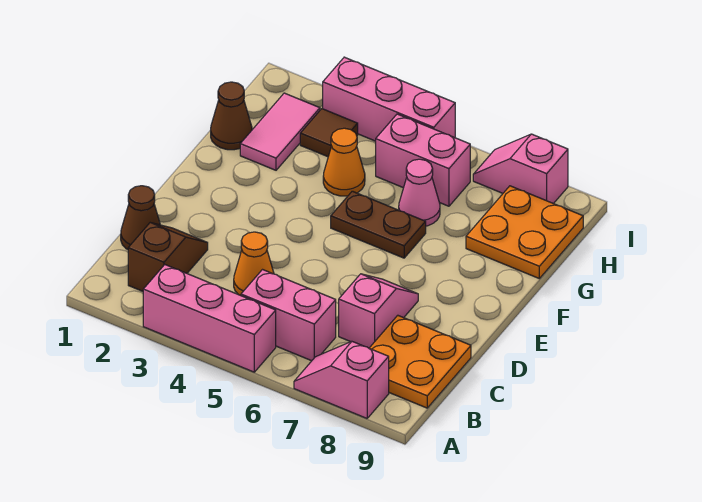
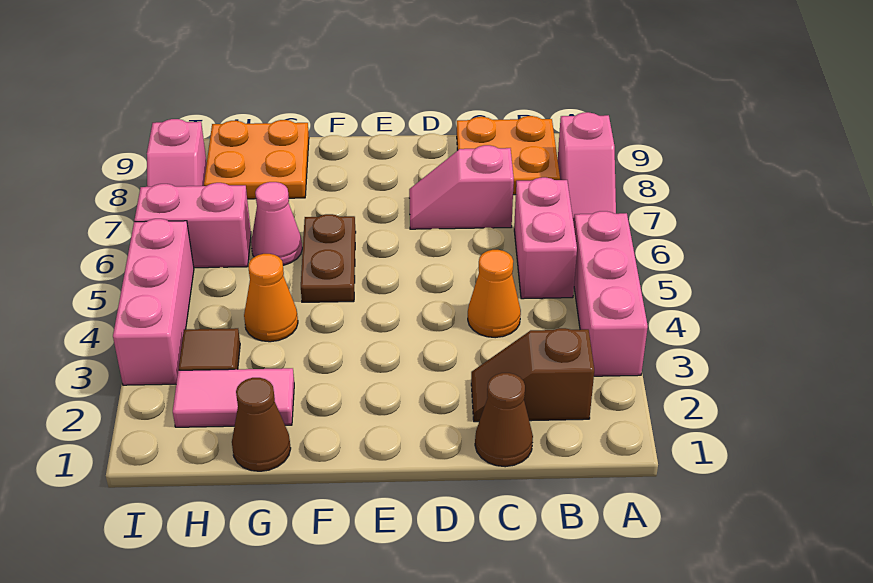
pink 1x2 brick [376,114,470,206] -> pink 1x2 brick turned to [134,183,251,268]

